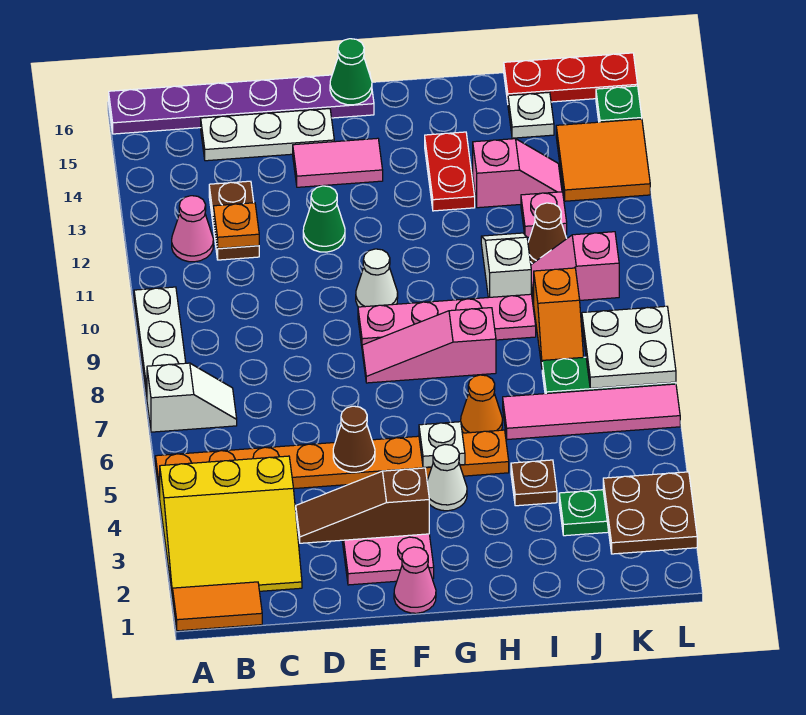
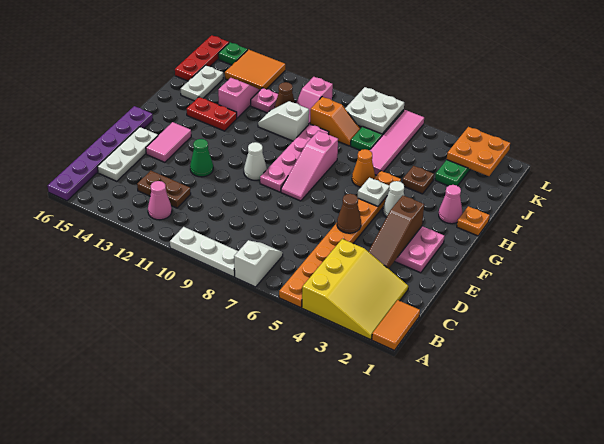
orange 1x1 plate [213,203,259,248] -> orange 1x1 plate moved to [457,206,490,236]
pink 1x1 cone [394,547,436,613] -> pink 1x1 cone moved to [439,185,462,224]
green 1x1 cone [330,39,372,105] -> none
white 1x1 plate [508,92,554,138] -> white 1x2 plate [181,65,223,101]
brown 2x2 plate [603,472,697,554] -> orange 2x2 plate [447,127,510,176]

